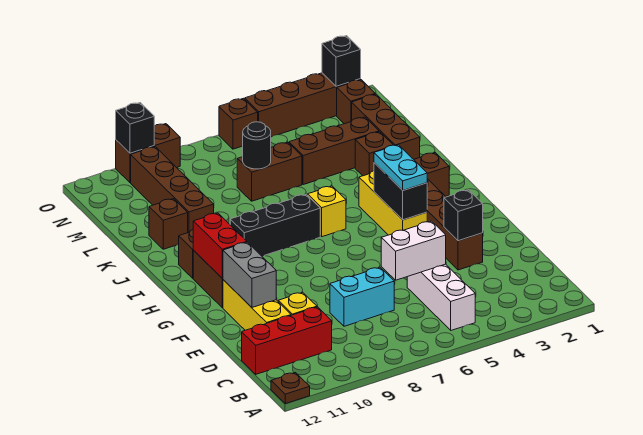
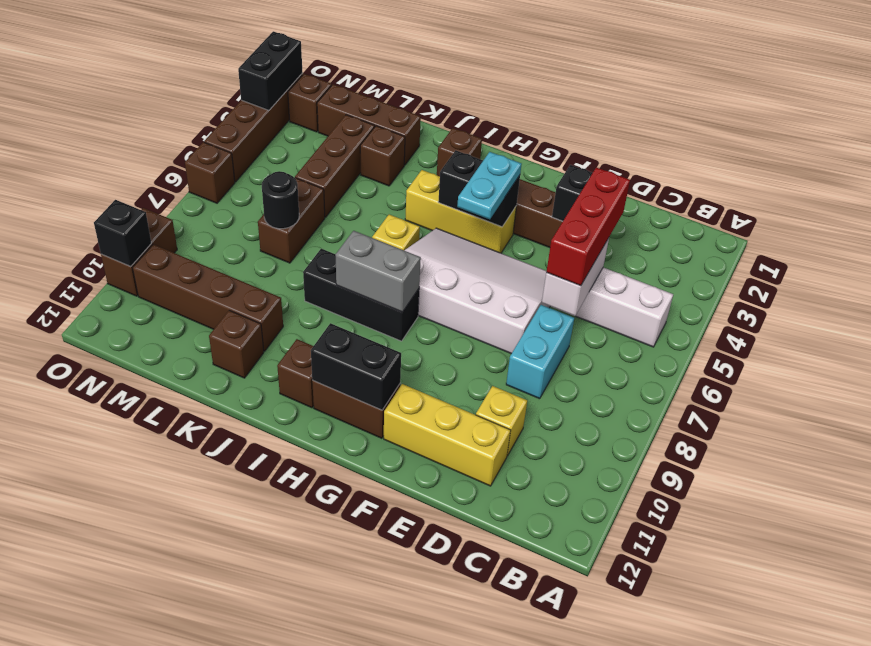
brown 1x1 plate [271,373,310,404] -> none
red 1x3 brick [242,307,332,374] -> red 1x3 brick moved to [546,167,630,286]
none -> white 3x4 slope [405,228,550,354]
grey 1x2 brick [223,242,276,307] -> grey 1x2 brick moved to [335,231,421,312]
cyan 1x2 plate [374,145,427,190] -> cyan 1x2 plate turned to [457,152,522,219]
red 1x2 brick [193,213,247,278] -> black 1x2 brick [311,323,401,410]
black 1x3 brick [230,194,320,256] -> black 1x3 brick turned to [303,249,419,341]
black 1x1 brick [322,36,361,86] -> black 1x2 brick [238,31,302,110]

